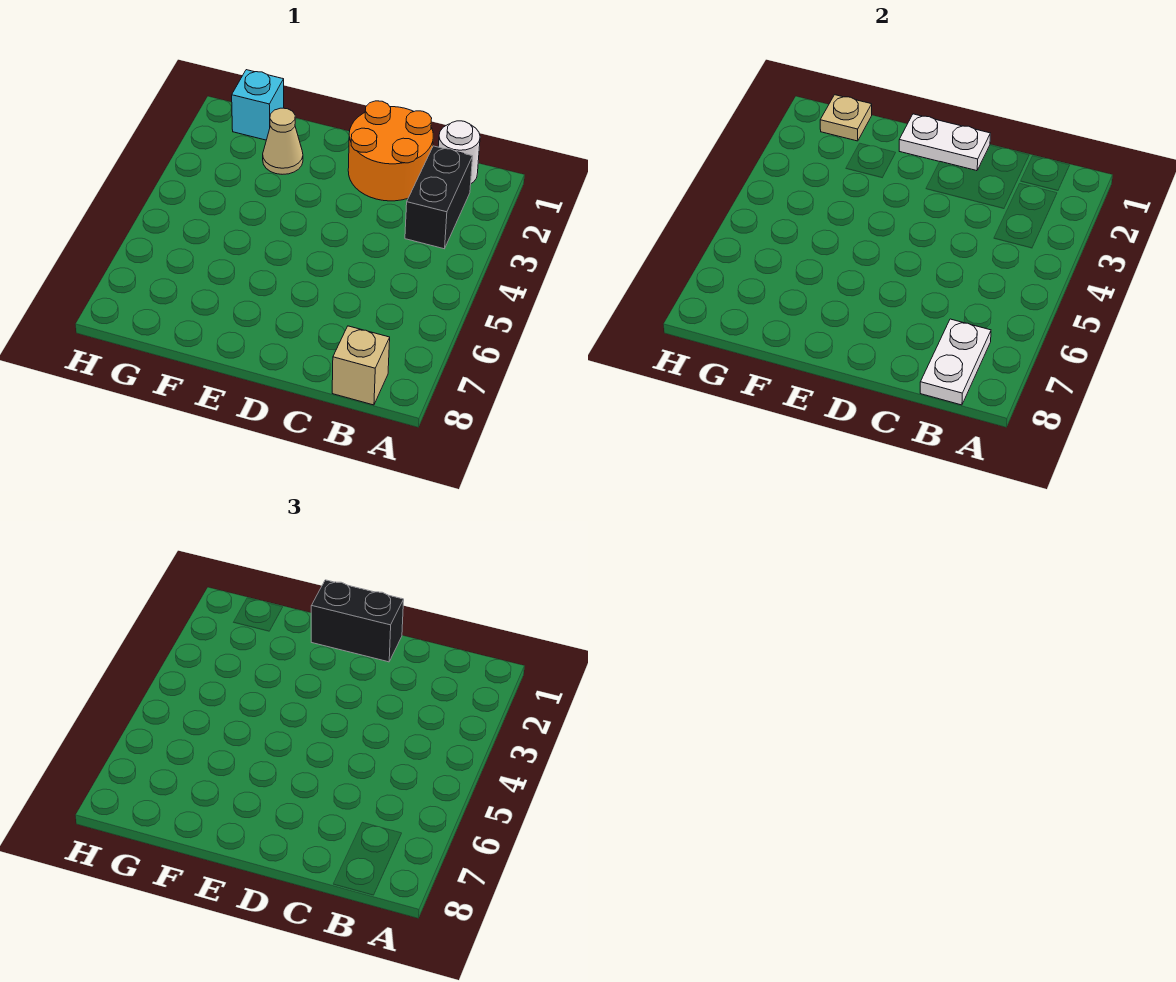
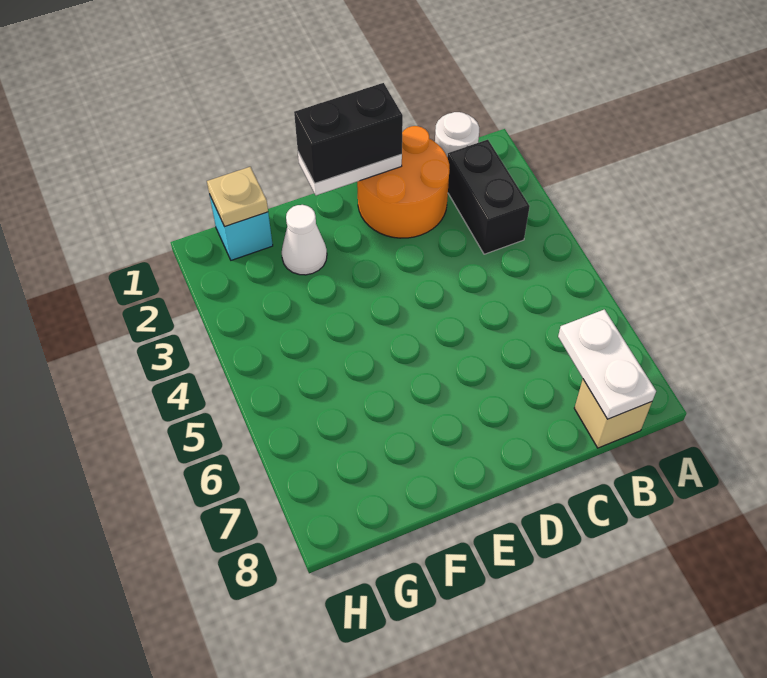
tan 1x1 cone [263,108,303,174] -> white 1x1 cone [282,205,327,275]

